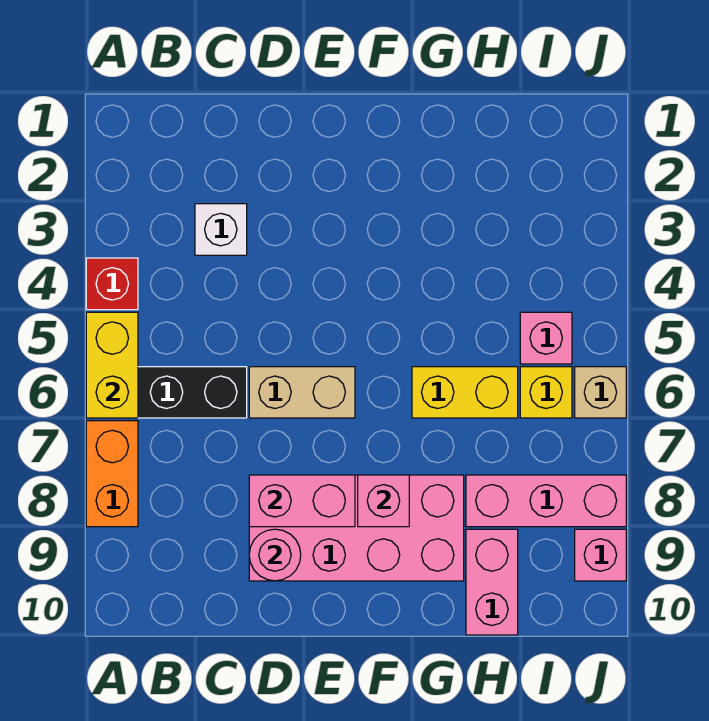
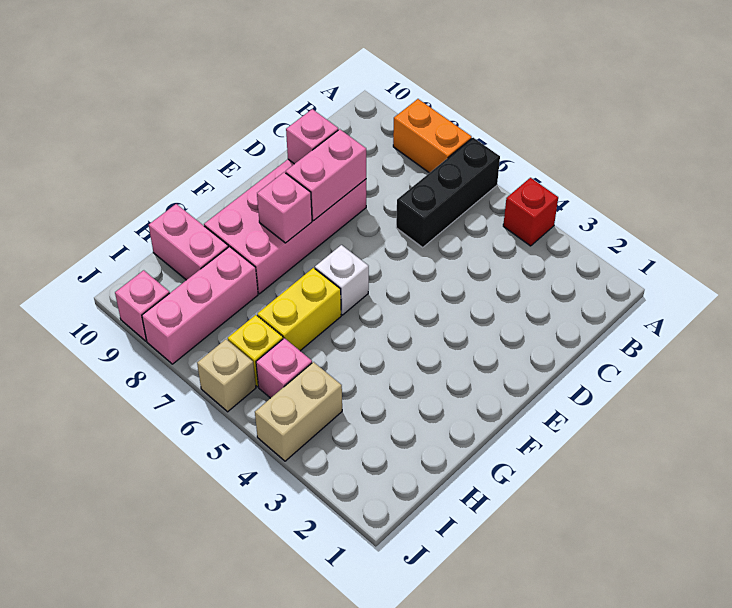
yellow 1x2 brick [86,312,138,418] -> none
white 1x1 brick [195,204,247,255] -> white 1x1 brick moved to [315,245,369,315]
tan 1x2 brick [249,367,355,418] -> tan 1x2 brick moved to [255,362,342,461]
pink 1x1 round brick [249,529,301,581] -> pink 1x1 brick [286,109,338,164]

